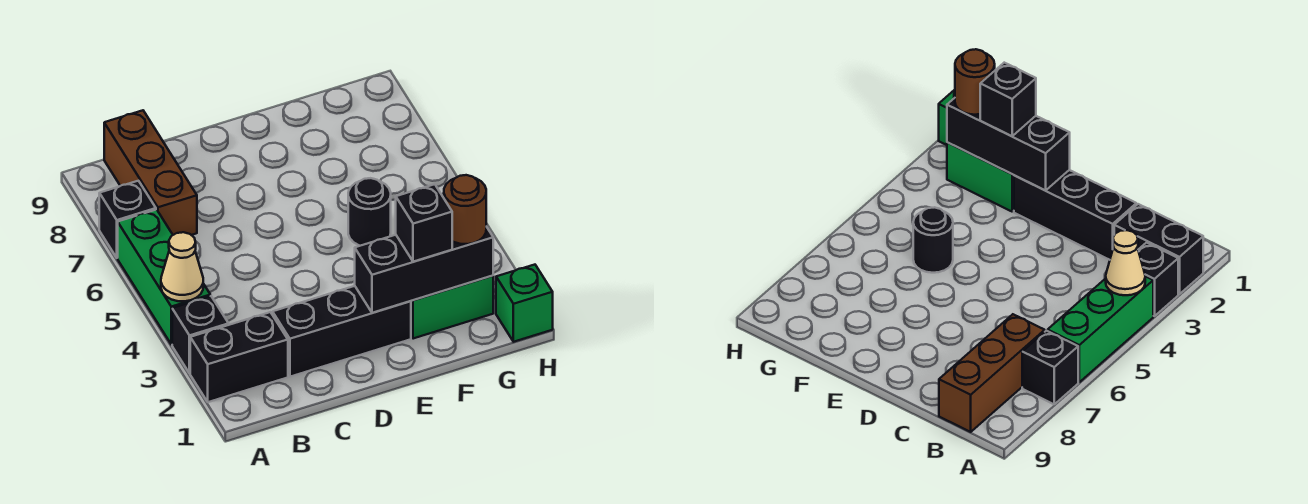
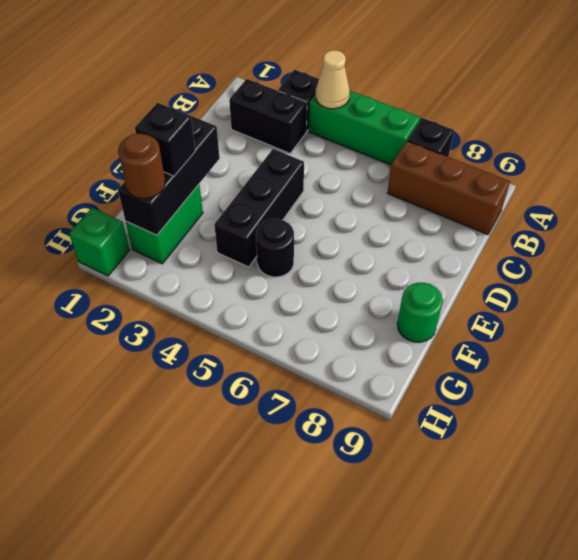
black 1x2 brick [190,312,288,402] -> black 1x2 brick turned to [229,79,307,153]
black 1x3 brick [273,286,411,377] -> black 1x3 brick moved to [214,149,304,267]
none -> green 1x1 round brick [397,282,443,342]

